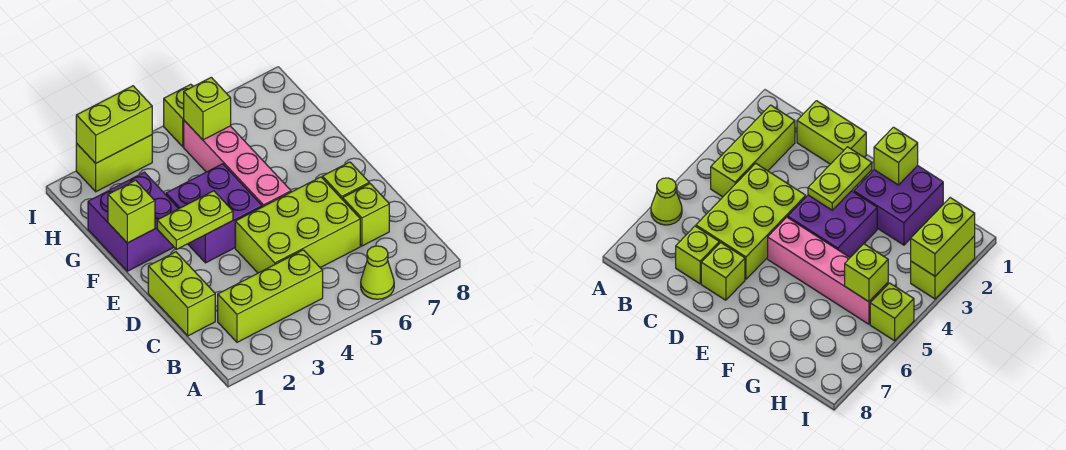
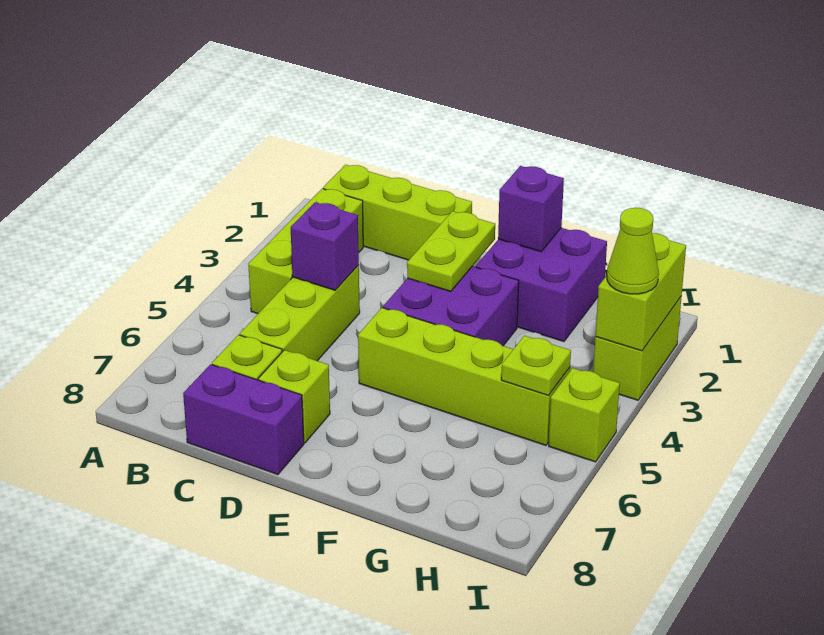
lime 1x1 cone [361,246,394,299] -> lime 1x1 cone moved to [607,208,659,294]
lime 1x2 brick [148,252,215,336] -> lime 1x3 brick [323,165,472,260]
lime 2x3 brick [235,177,360,273] -> lime 1x3 brick [240,265,360,361]
none -> purple 1x1 brick [291,202,359,290]
none -> purple 1x2 brick [183,364,304,475]
pink 1x4 brick [184,121,291,207] -> lime 1x4 brick [358,308,570,445]
lime 1x1 brick [108,180,155,243] -> purple 1x1 brick [498,166,564,252]
lime 1x1 brick [184,77,231,140] -> lime 1x1 plate [501,336,571,396]

